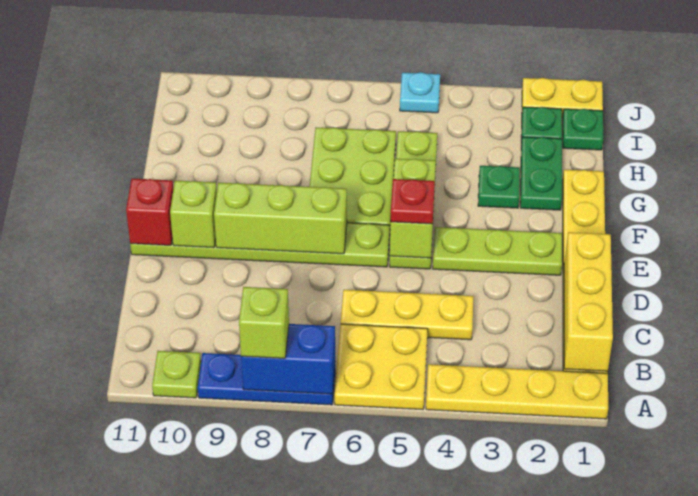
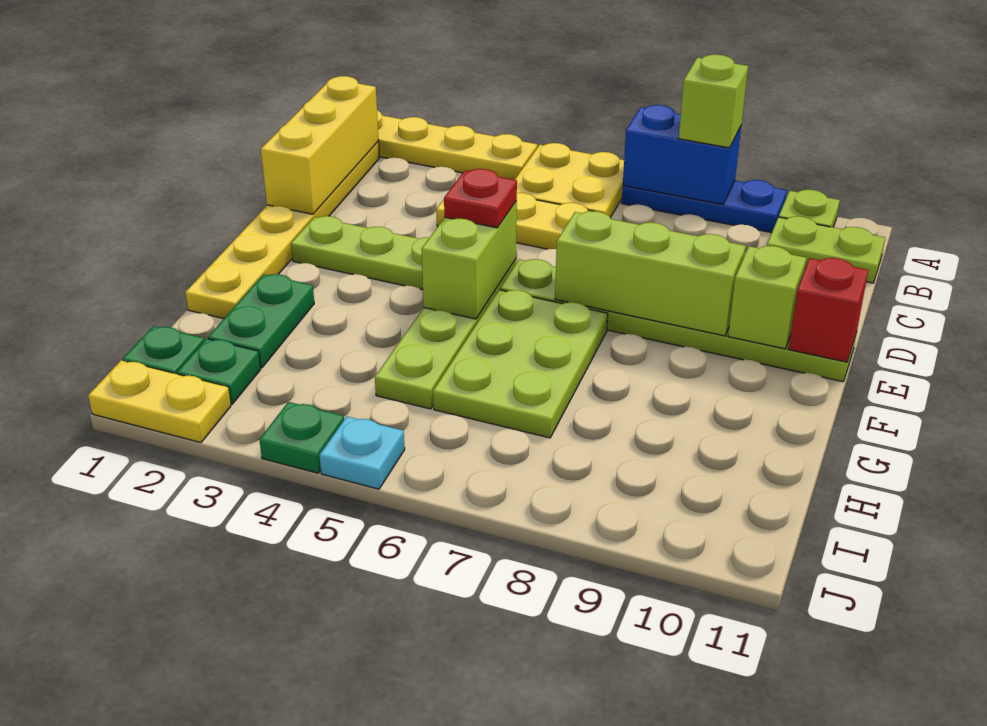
none -> lime 1x2 plate [767,216,885,283]
green 1x1 plate [478,166,520,208] -> green 1x1 plate moved to [259,402,344,473]

